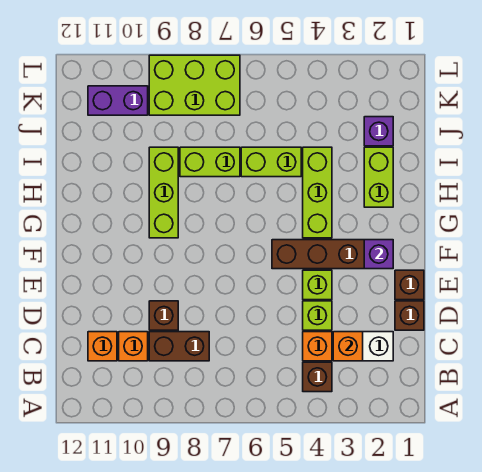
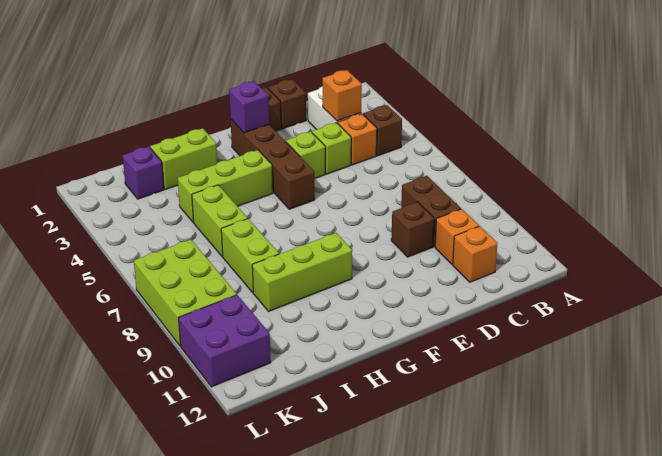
purple 1x2 brick [88,86,148,115] -> purple 2x2 brick [179,295,271,387]

